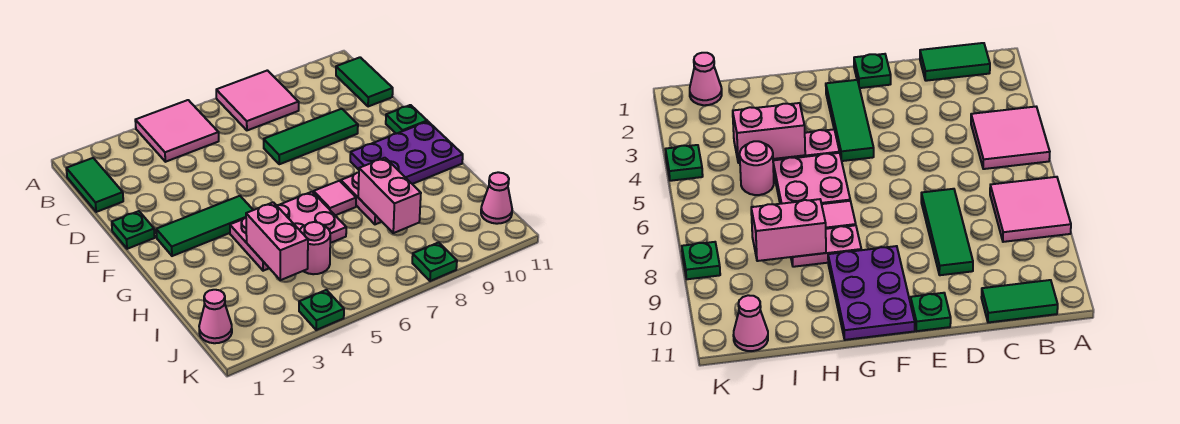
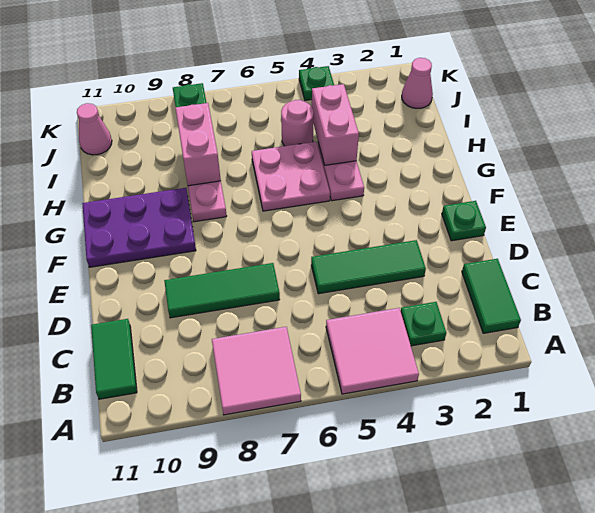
green 1x1 plate [386,105,427,134] -> green 1x1 plate moved to [401,302,446,346]
green 1x3 tile [156,196,253,256] -> green 1x3 tile moved to [311,240,426,294]
pink 1x1 tile [314,181,356,215] -> none

